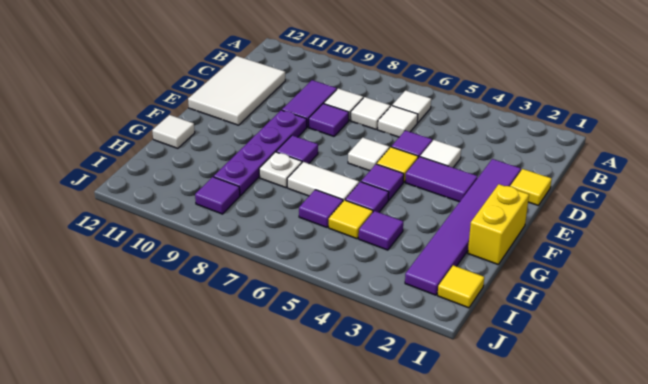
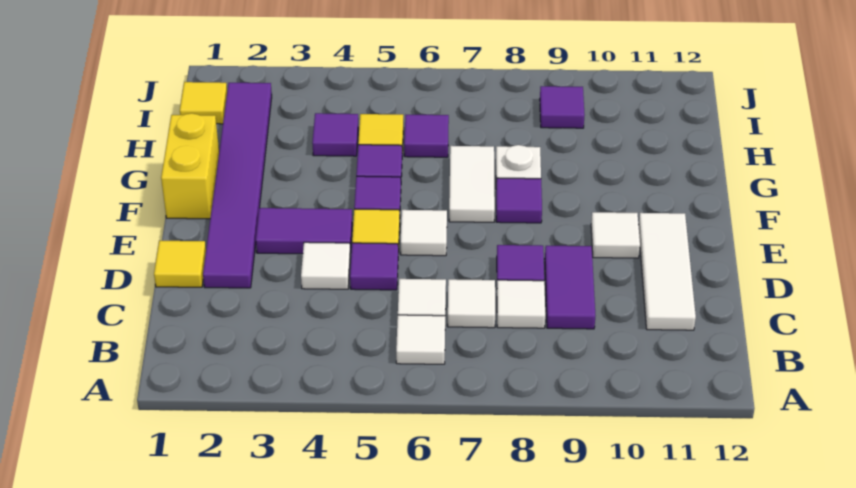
white 2x3 tile [188,56,285,125] -> white 1x3 tile [639,213,696,330]
purple 1x4 plate [214,110,307,195] -> none
white 1x2 tile [287,162,359,201] -> white 1x2 tile turned to [449,146,495,222]
white 1x1 tile [152,115,195,148] -> white 1x1 tile moved to [591,212,640,258]

